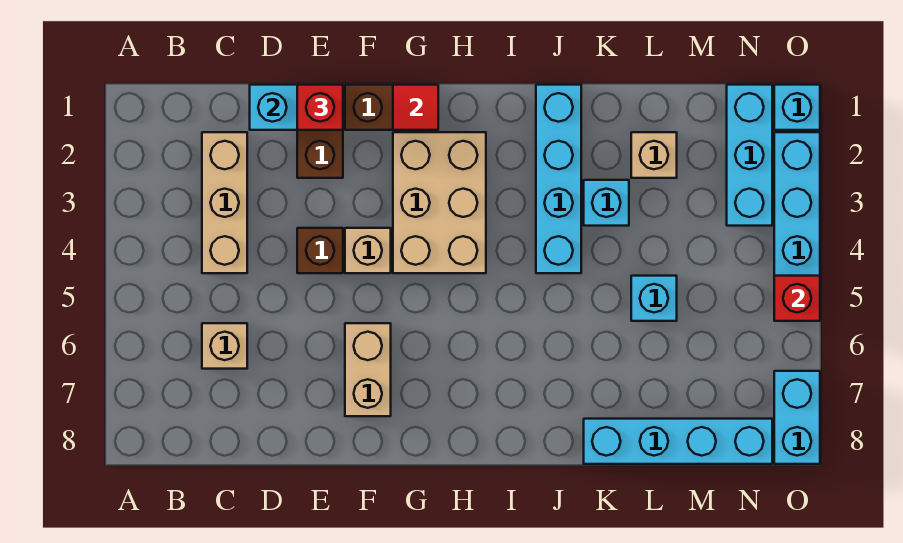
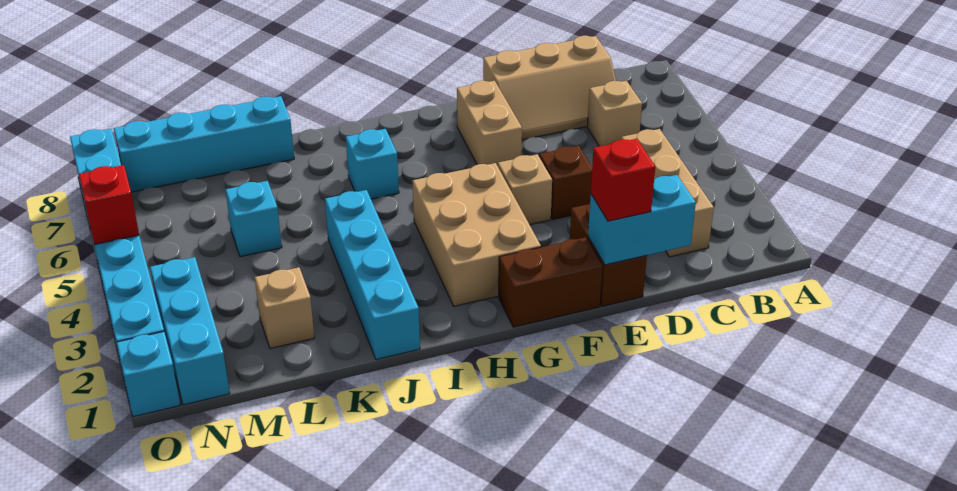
none -> tan 2x3 slope [483,36,616,140]
red 1x1 tile [393,85,438,130] -> none
cyan 1x1 brick [584,180,629,226] -> cyan 1x1 brick moved to [346,129,399,199]

